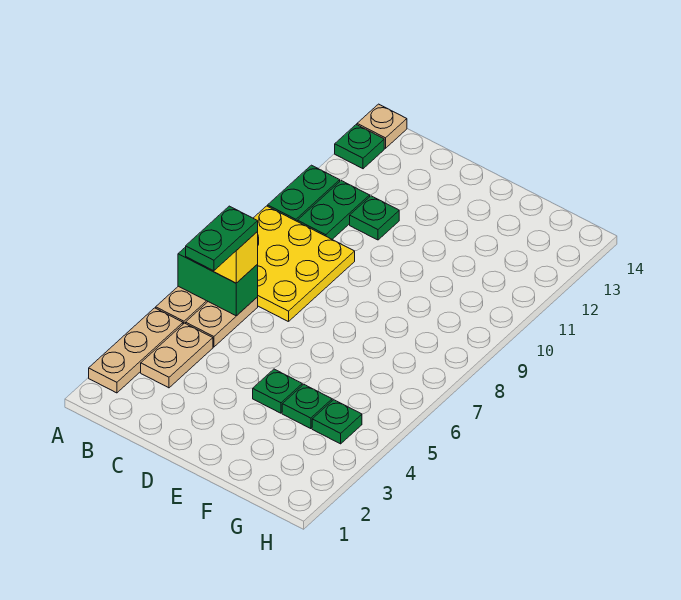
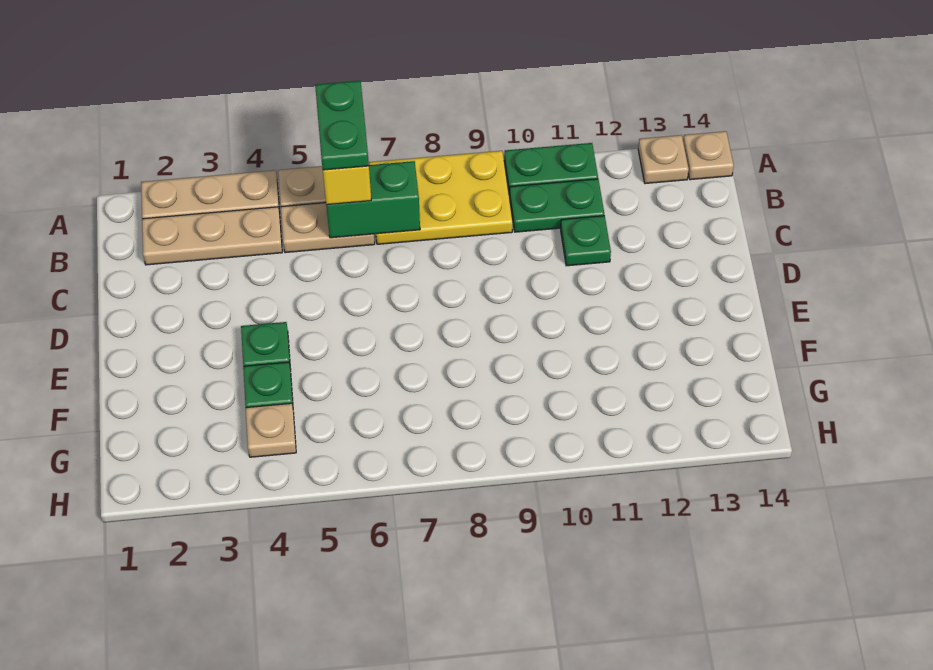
green 1x2 brick [178,247,258,316] -> green 1x2 brick turned to [326,161,420,238]
yellow 3x3 plate [253,206,355,322] -> yellow 2x3 plate [369,151,513,244]
green 1x1 plate [335,125,384,169] -> tan 1x1 plate [638,135,689,184]
tan 1x2 plate [141,323,213,388] -> tan 1x3 plate [142,207,282,265]
green 1x2 plate [186,206,258,271] -> green 1x2 plate turned to [315,81,369,170]
green 1x1 plate [312,400,362,444] -> tan 1x1 plate [246,403,296,457]

